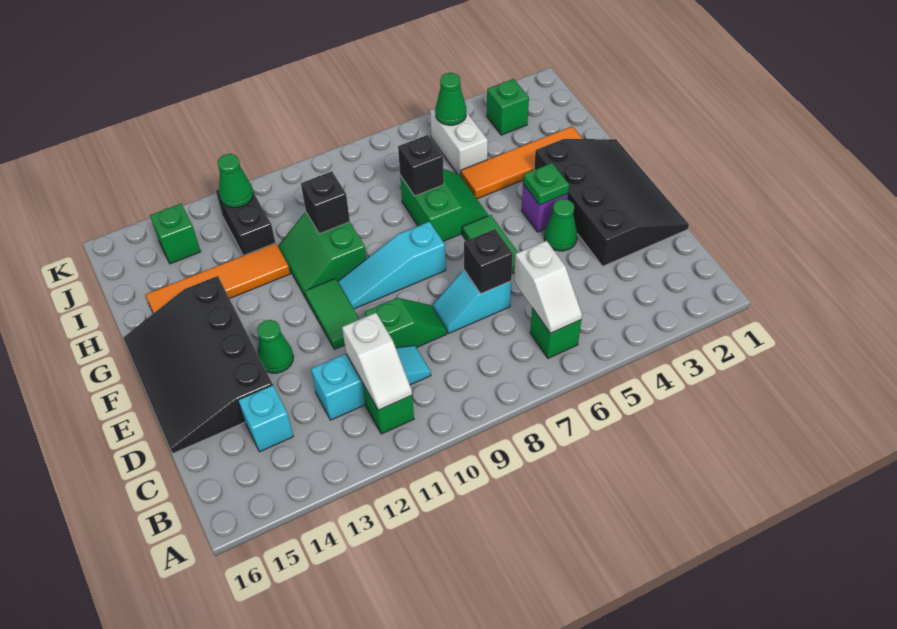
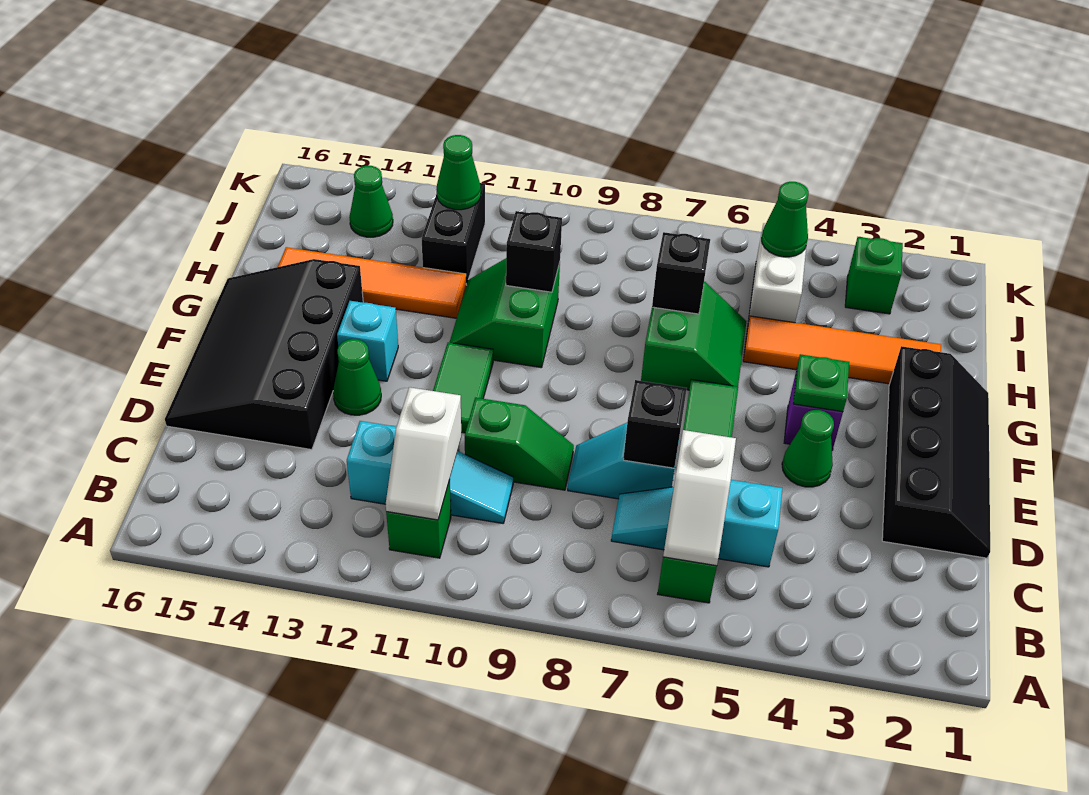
cyan 1x1 brick [238,385,293,452] -> cyan 1x1 brick moved to [337,301,398,381]
black 3x4 slope [534,139,689,266] -> black 2x4 slope [882,346,990,558]
cyan 1x3 slope [338,222,446,309] -> cyan 1x3 slope moved to [611,480,782,567]
green 1x1 brick [150,204,201,264] -> green 1x1 cone [349,166,393,237]

